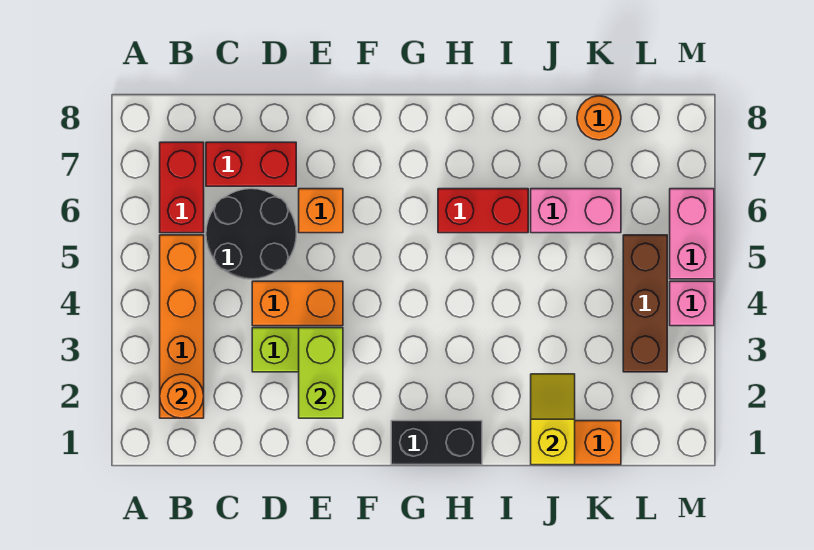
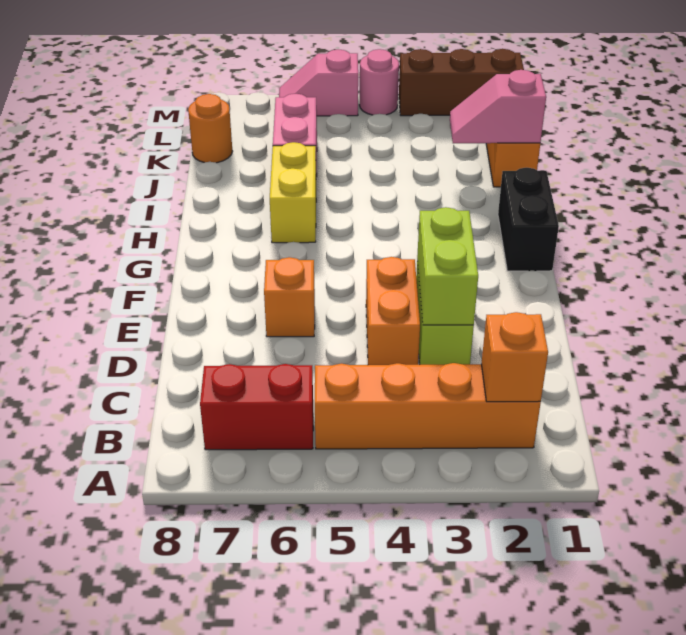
orange 1x1 round brick [160,374,204,418] -> orange 1x1 brick [481,312,548,402]
black 2x2 round brick [206,189,296,279] -> none
red 1x2 brick [206,142,296,186] -> none
lime 1x2 brick [299,328,343,418] -> lime 1x2 brick turned to [417,207,478,325]
red 1x2 brick [438,189,528,233] -> yellow 1x2 brick [270,142,316,243]
yellow 1x2 slope [531,374,575,465] -> pink 1x2 slope [450,70,546,143]
brown 1x3 brick [623,235,667,372] -> brown 1x3 brick moved to [399,49,524,116]
pink 1x1 brick [670,281,714,326] -> pink 1x1 round brick [360,49,399,115]
pink 1x2 brick [670,189,714,279] -> pink 1x2 slope [279,49,358,116]

